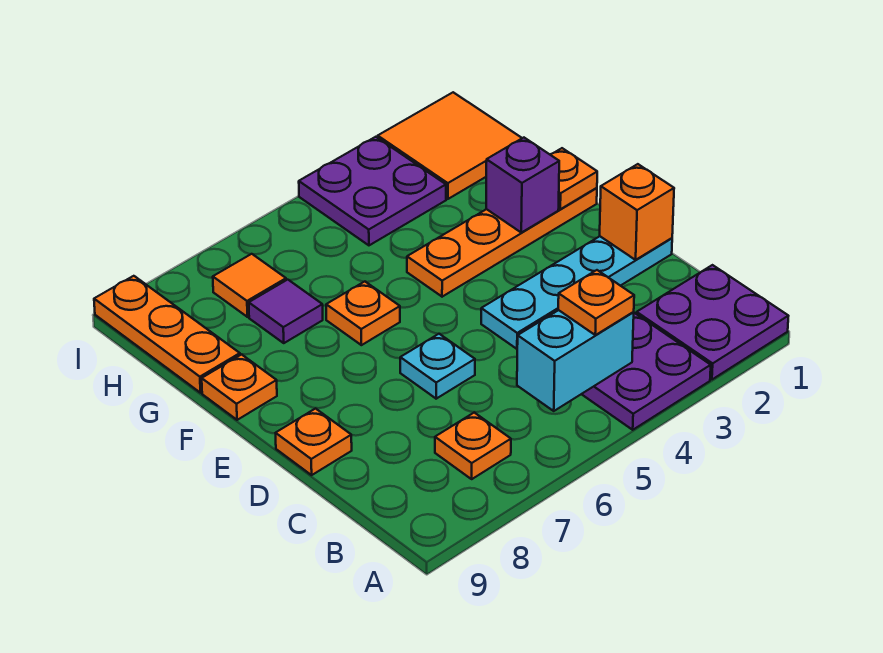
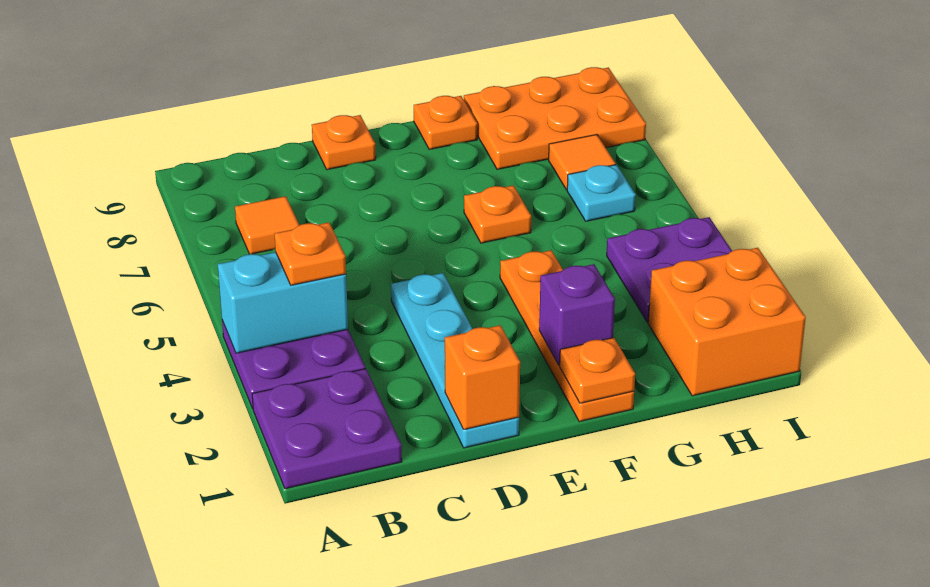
cyan 1x2 brick [517,310,634,411] -> cyan 1x2 brick turned to [218,252,348,353]
orange 1x1 plate [435,413,511,479] -> orange 1x1 tile [235,196,299,254]
cyan 1x1 plate [400,334,475,399] -> cyan 1x1 plate moved to [567,165,636,221]
purple 1x1 tile [249,280,323,343] -> none
orange 1x3 plate [94,276,240,393] -> orange 2x3 plate [464,67,646,169]
orange 2x2 tile [378,92,522,199] -> orange 2x2 brick [648,248,806,396]

